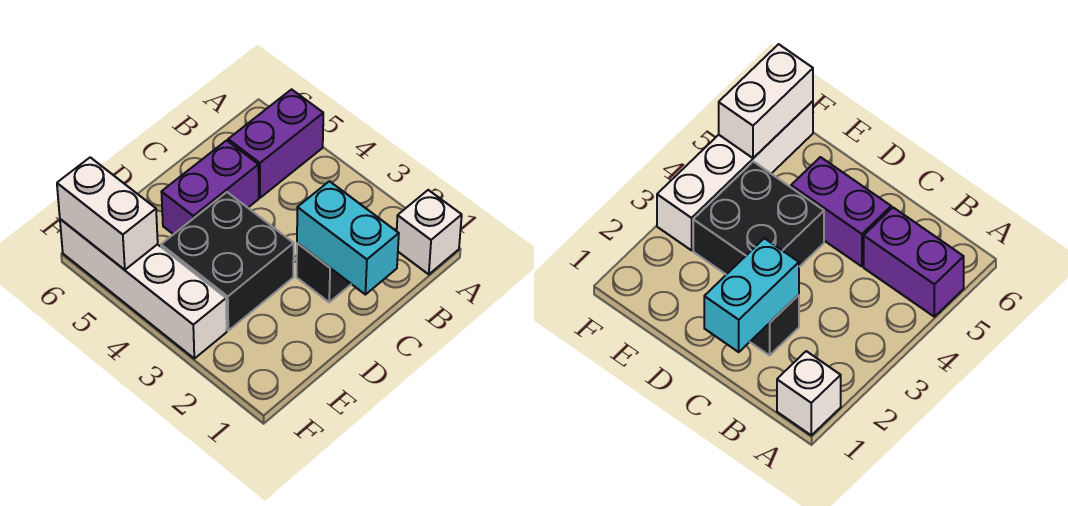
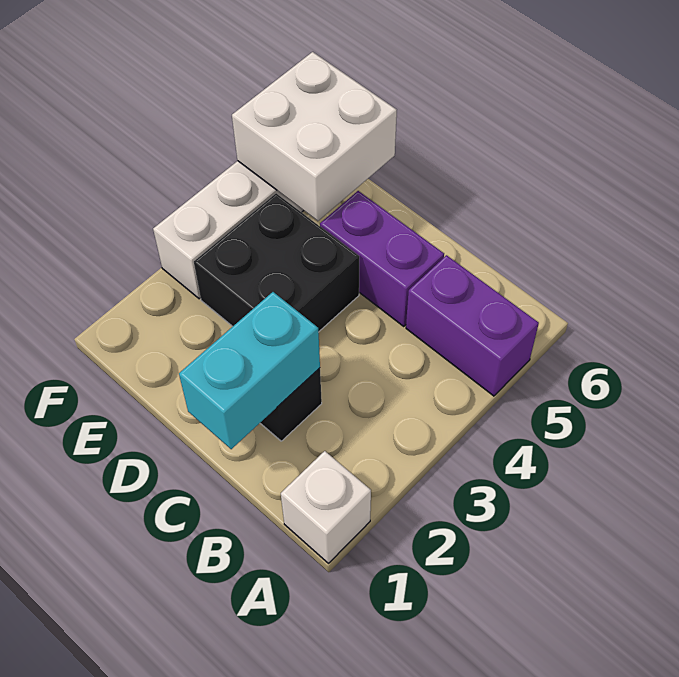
white 1x2 brick [57,157,158,270] -> white 2x2 brick [232,52,397,221]

